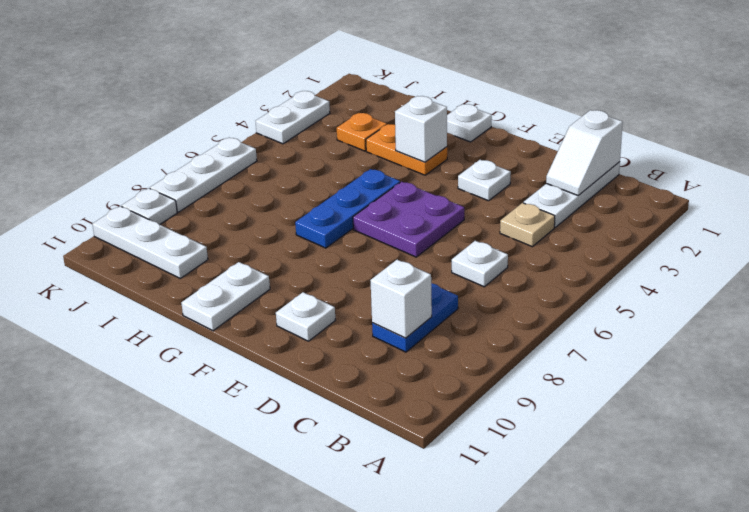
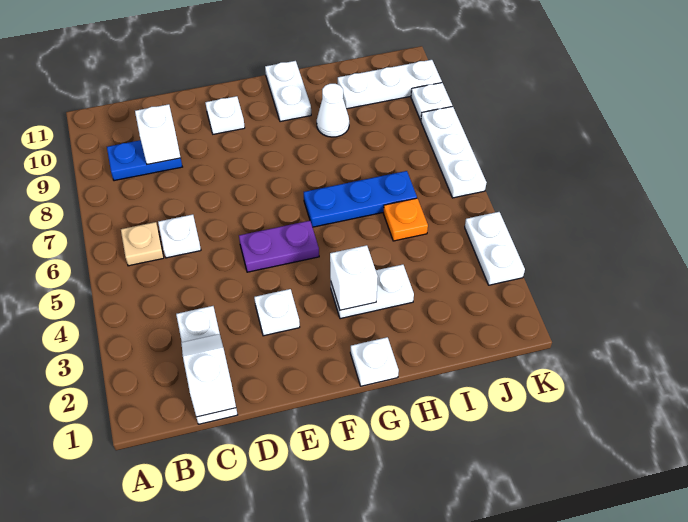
tan 1x1 plate [500,203,555,247] -> tan 1x1 plate moved to [121,222,164,266]
blue 1x2 plate [372,283,458,352] -> blue 1x2 plate turned to [107,140,182,181]
purple 2x2 plate [353,182,464,257] -> purple 1x2 plate [239,221,319,272]
orange 1x2 plate [366,124,447,175] -> white 1x2 plate [331,264,414,319]
blue 1x3 plate [295,169,400,248] -> blue 1x3 plate turned to [304,171,417,227]
none -> white 1x1 cone [317,84,349,137]
orange 1x1 plate [337,113,387,151] -> orange 1x1 plate moved to [384,198,428,241]

